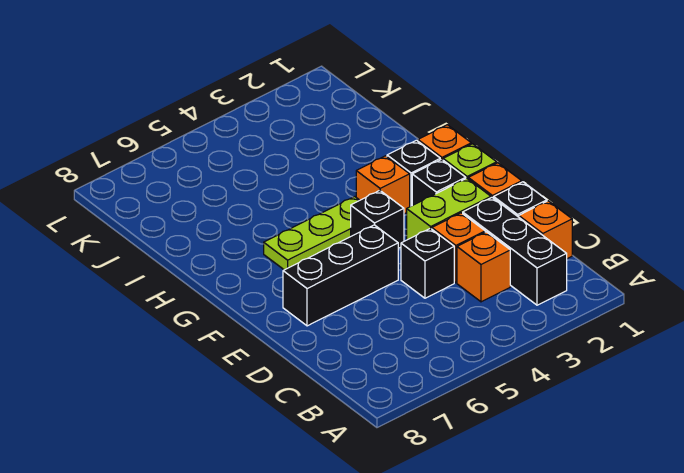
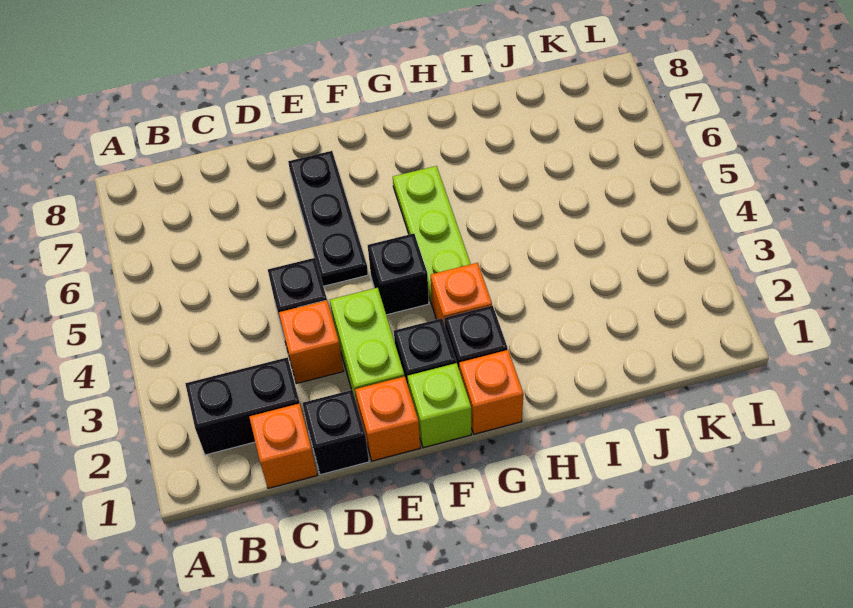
black 1x3 brick [463,198,567,305] -> black 1x2 brick [185,357,300,455]
orange 1x1 brick [457,232,510,302] -> none
black 1x3 brick [283,225,398,326] -> black 1x3 plate [288,151,368,286]

